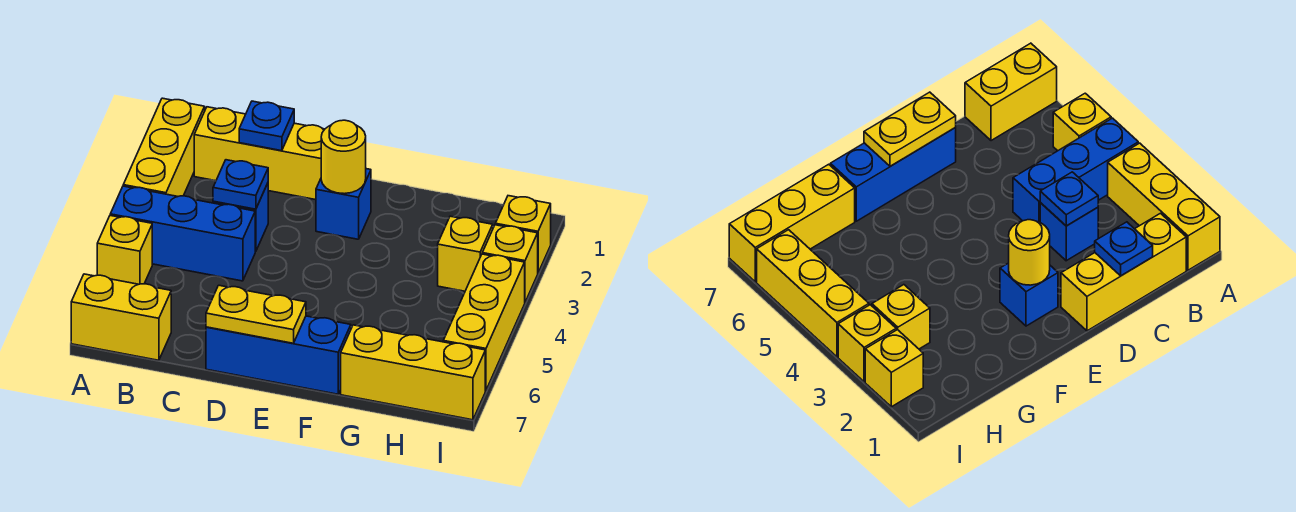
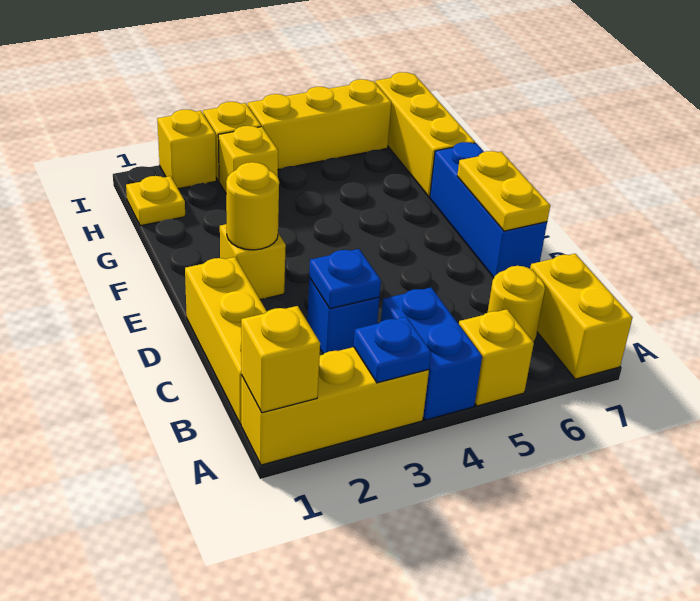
none -> yellow 1x1 brick [241,306,320,413]
blue 1x3 brick [110,186,255,281] -> blue 1x2 brick [381,288,482,420]
none -> yellow 1x1 round brick [488,266,545,342]
blue 1x1 plate [239,101,294,151] -> blue 1x1 plate moved to [354,317,431,383]
blue 1x1 brick [316,169,371,239] -> yellow 1x1 brick [220,224,286,300]
none -> yellow 1x1 plate [126,176,185,226]

